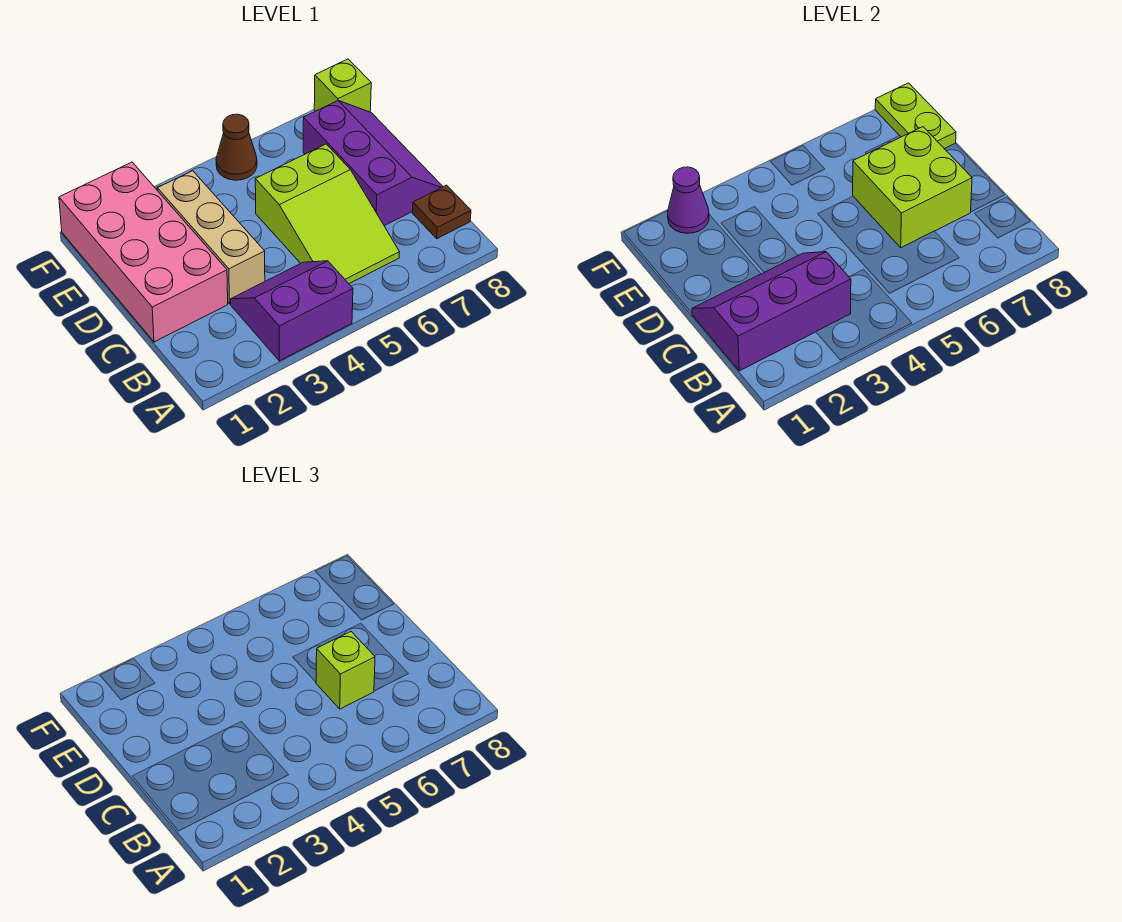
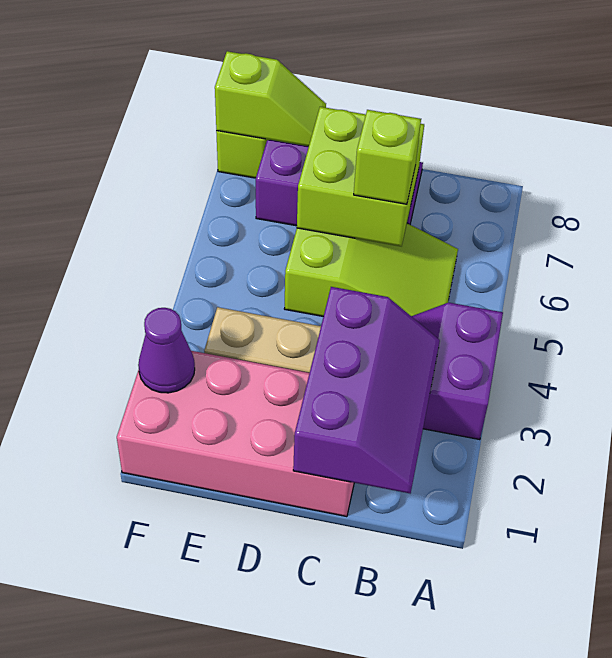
purple 2x3 slope [692,252,851,371] -> purple 2x3 slope turned to [293,287,440,493]
brown 1x1 plate [412,185,471,239] -> none
lime 1x2 plate [875,83,956,149] -> lime 1x2 slope [215,51,326,146]
brown 1x1 cone [216,114,257,180] -> none

